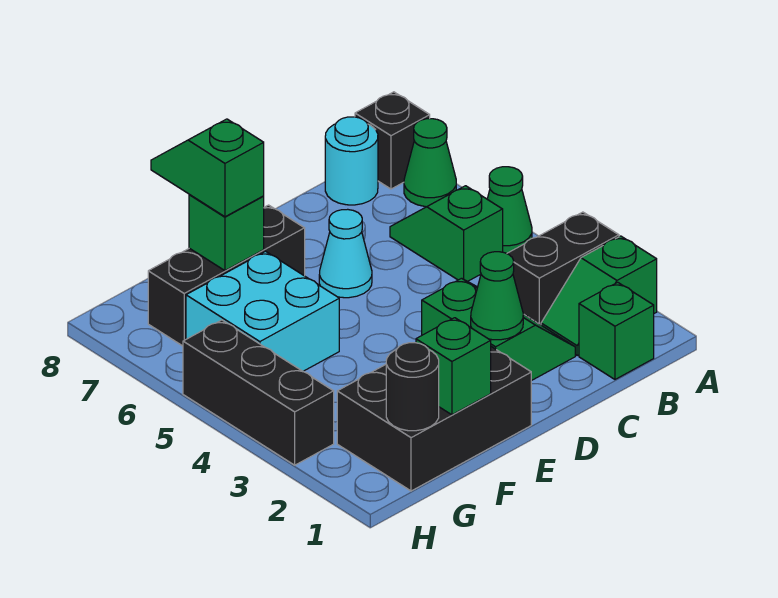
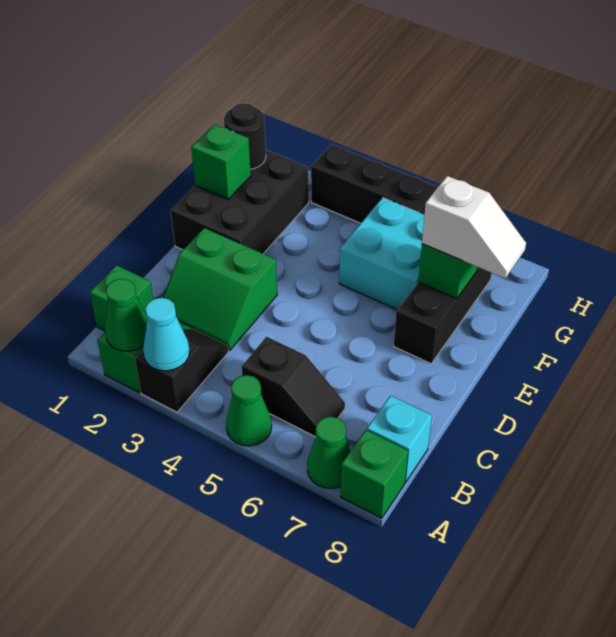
black 1x2 brick [507,212,619,325] -> black 1x2 slope [135,329,229,412]
black 1x1 brick [355,92,430,189] -> green 1x1 brick [341,430,408,518]
green 1x2 slope [390,186,503,282] -> black 1x2 slope [242,337,345,437]
cyan 1x1 round brick [325,117,378,205] -> cyan 1x1 brick [367,396,432,482]
green 1x1 cone [471,252,523,340] -> green 1x1 cone moved to [105,279,147,351]
cyan 1x1 cone [319,209,372,298] -> cyan 1x1 cone moved to [143,298,190,371]
green 1x2 slope [151,119,264,217] -> white 1x2 slope [422,176,526,278]

